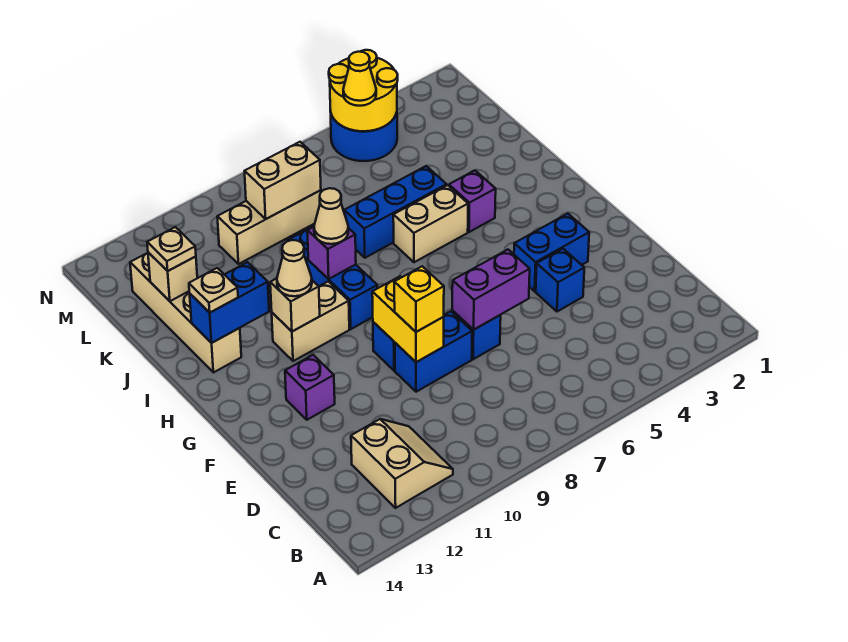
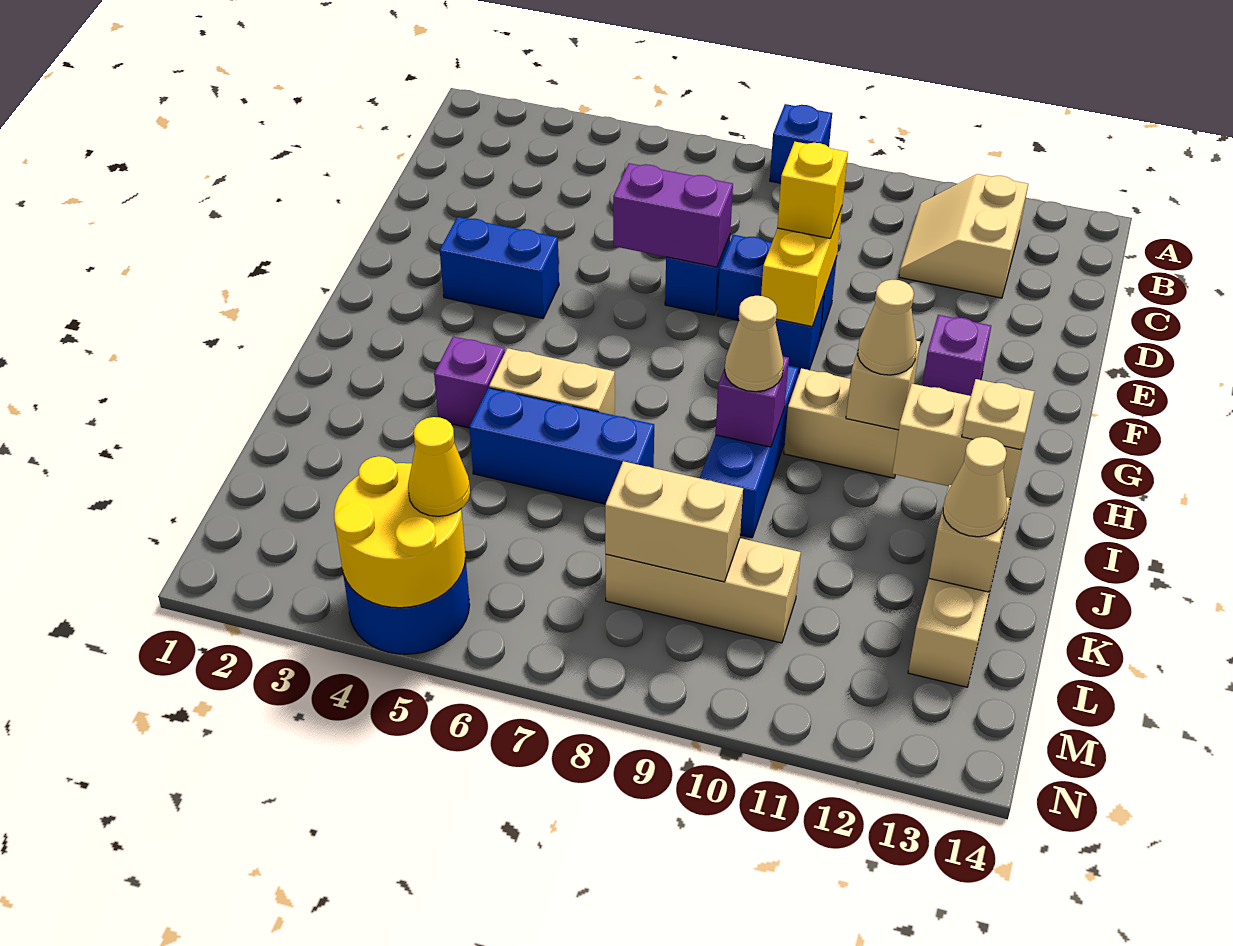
blue 1x1 brick [536,249,584,312] -> blue 1x1 brick moved to [770,104,832,183]
blue 1x2 brick [190,262,269,343] -> tan 1x2 brick [892,384,1028,499]
tan 1x1 plate [147,227,196,271] -> tan 1x1 cone [943,437,1007,537]

